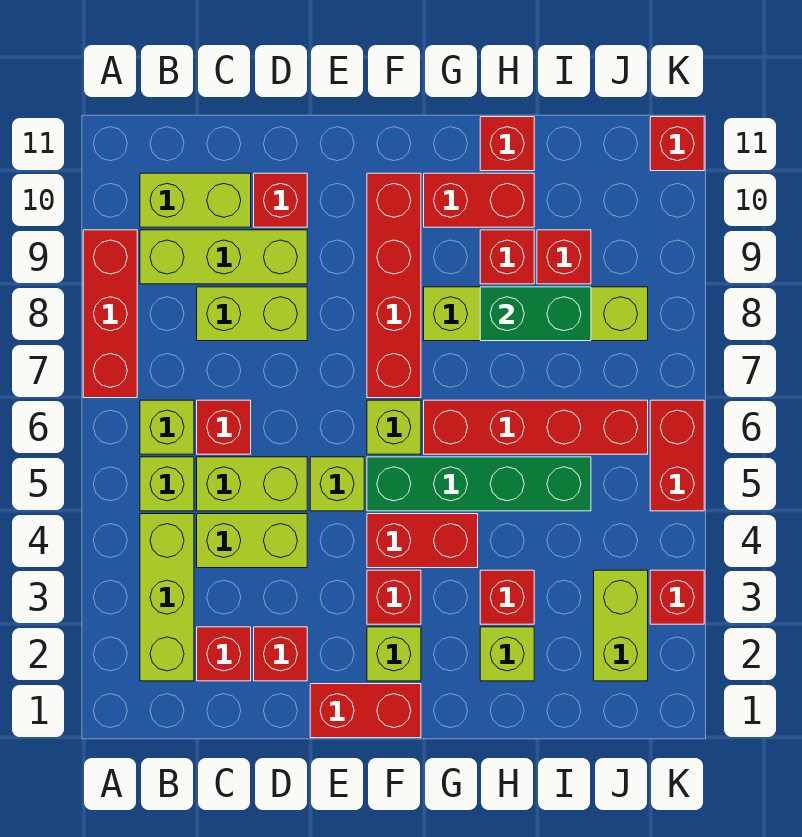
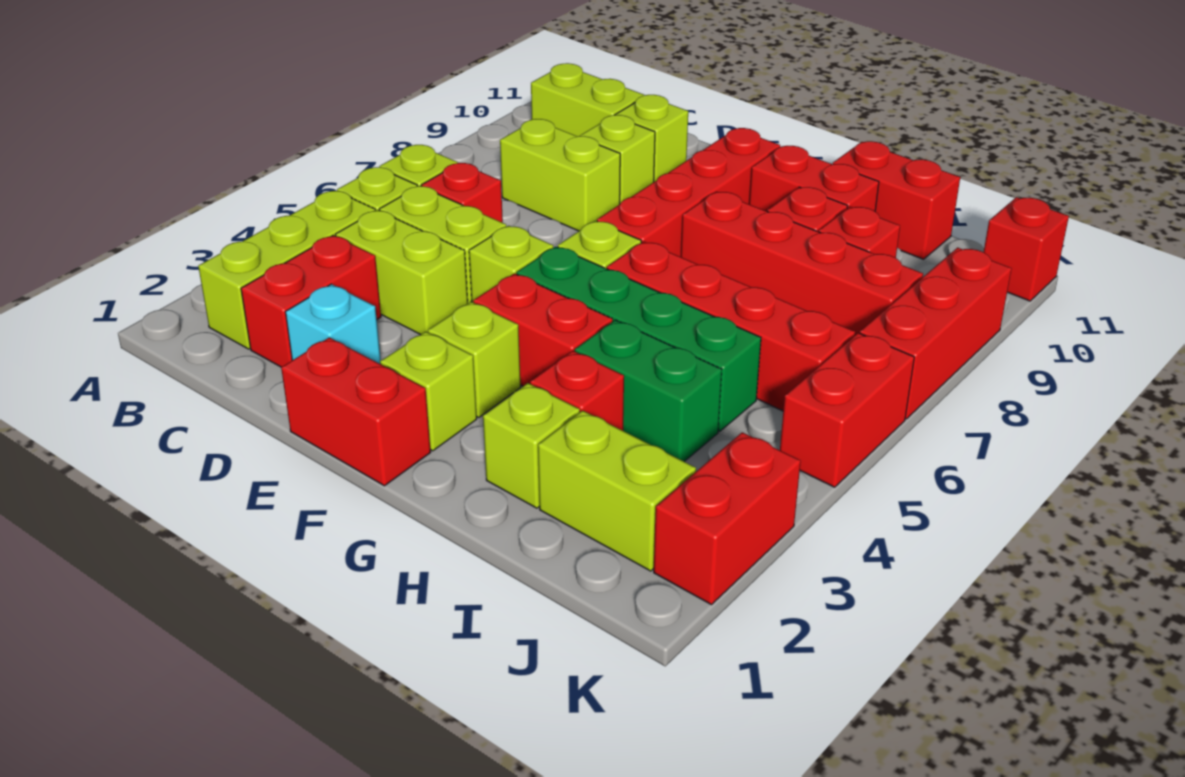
red 1x3 brick [83,230,137,398] -> red 1x3 brick moved to [860,248,1012,419]
lime 1x3 brick [140,230,307,284] -> lime 1x1 brick [580,115,655,203]
red 1x1 brick [197,627,251,681] -> red 1x2 brick [241,235,381,367]
red 1x1 brick [254,627,307,681] -> cyan 1x1 brick [286,284,381,364]
red 1x1 brick [254,173,307,227] -> lime 1x1 brick [615,95,688,182]
red 1x1 brick [367,570,421,624] -> lime 1x1 brick [428,302,521,418]
lime 1x4 brick [424,287,648,341] -> red 1x4 brick [681,192,923,335]
green 1x2 brick [480,287,591,341] -> green 1x2 brick moved to [575,320,722,462]
red 1x1 brick [480,117,534,171] -> red 1x2 brick [833,141,960,259]
lime 1x2 brick [594,570,648,681] -> lime 1x2 brick turned to [538,411,696,571]
red 1x1 brick [650,570,704,624] -> red 1x2 brick [654,432,801,605]

